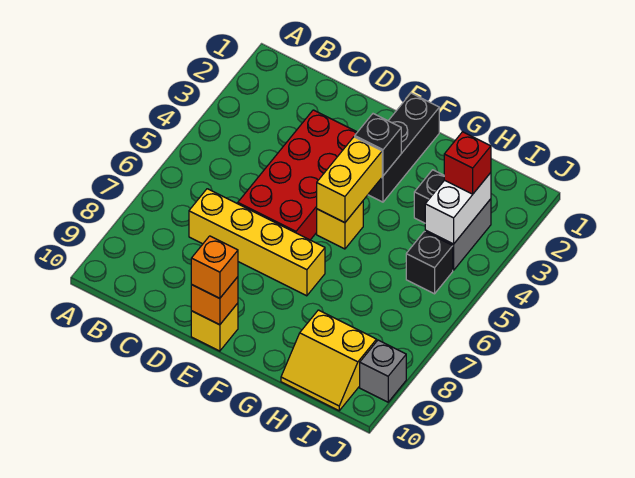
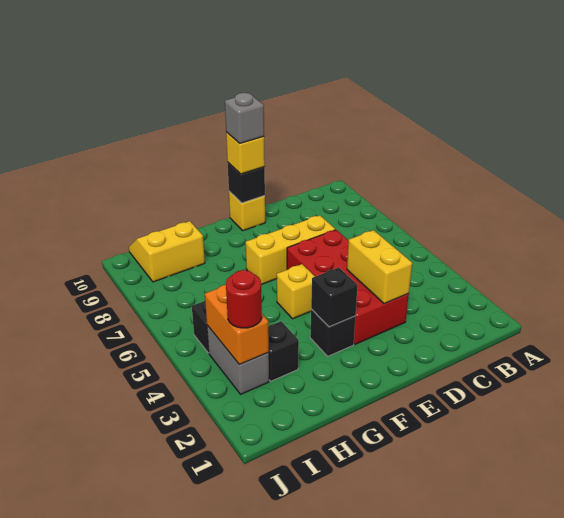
yellow 1x4 brick [189,189,325,296] -> yellow 1x3 brick [246,215,335,285]
orange 1x1 brick [191,277,238,325] -> black 1x1 brick [228,163,265,203]
orange 1x1 brick [191,236,238,298] -> yellow 1x1 brick [226,132,265,174]
black 1x3 brick [368,93,439,202] -> black 1x1 brick [310,309,355,356]
yellow 1x2 brick [317,137,382,223] -> yellow 1x2 brick moved to [347,230,412,304]
white 1x2 brick [425,173,491,244] -> orange 1x2 brick [205,285,269,365]
red 1x1 brick [444,132,491,194] -> red 1x1 round brick [226,270,262,328]
grey 1x1 brick [360,340,406,402] -> grey 1x1 brick moved to [225,93,264,143]

